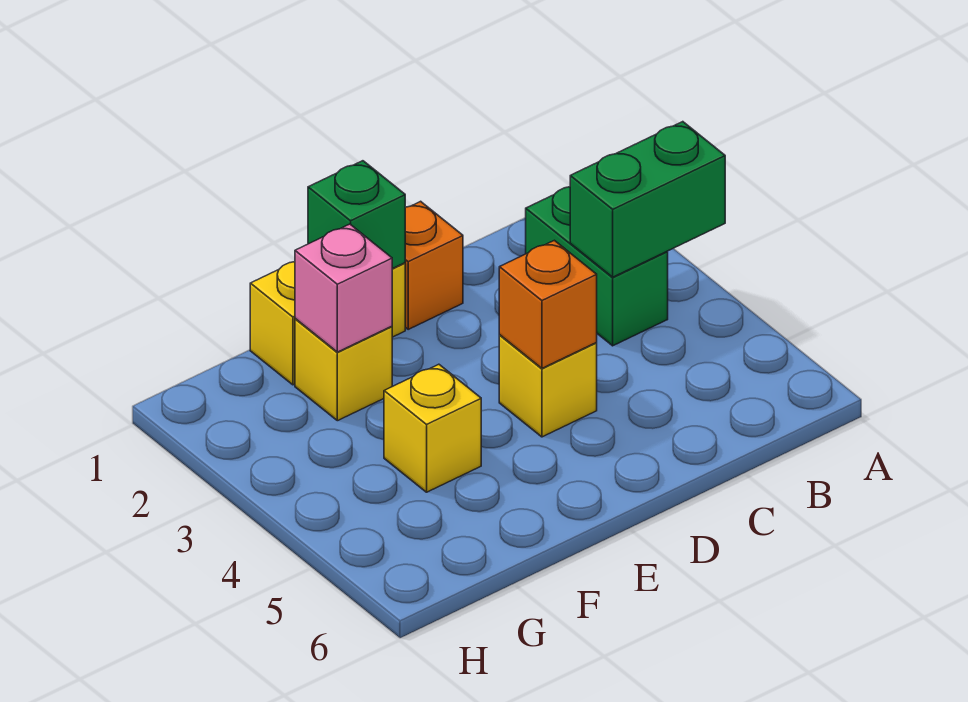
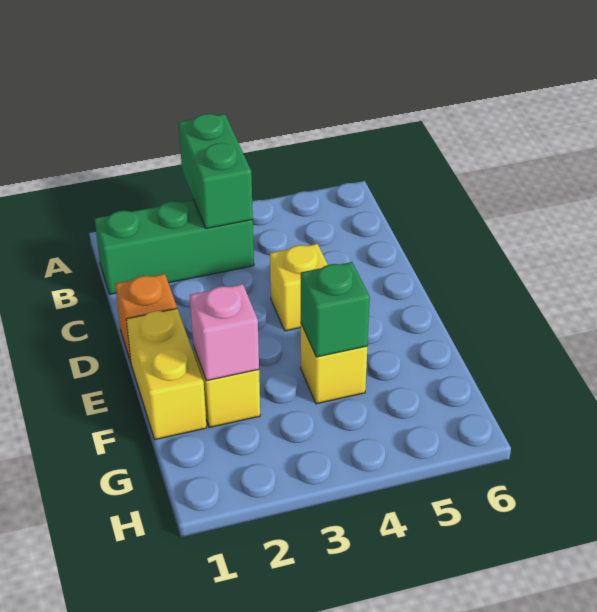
green 1x2 brick [526,187,668,346] -> green 1x3 brick [95,200,254,294]
orange 1x1 brick [499,240,597,368] -> none
green 1x1 brick [308,161,405,269] -> green 1x1 brick moved to [301,262,370,357]

